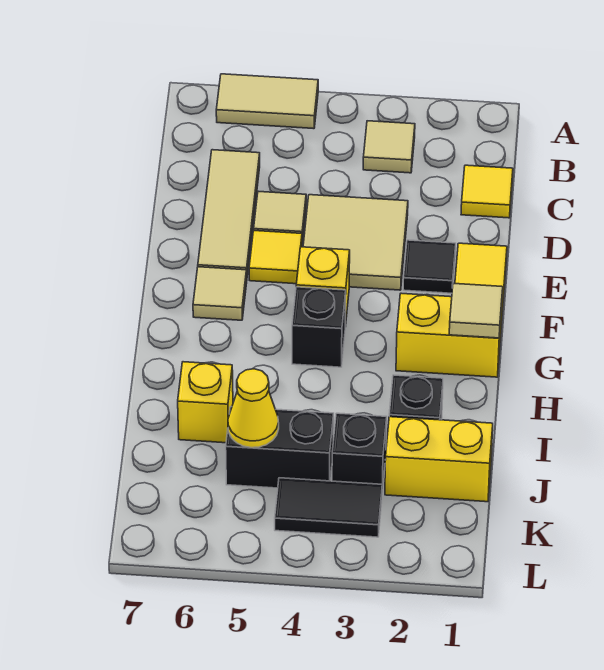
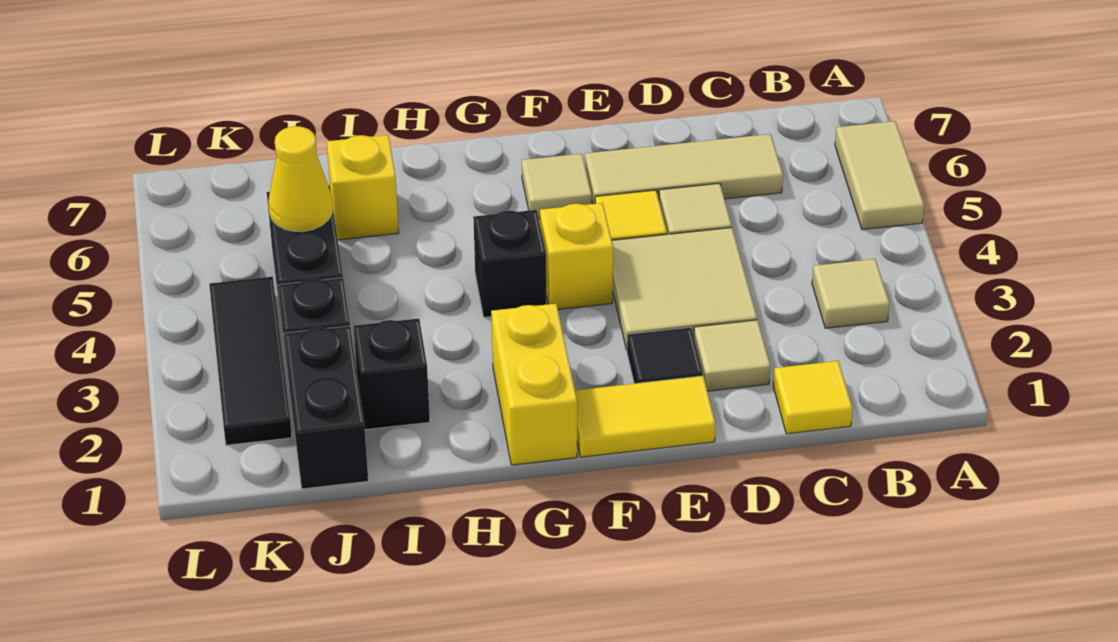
tan 1x1 tile [449,283,503,338] -> tan 1x1 tile moved to [694,320,770,391]
yellow 1x2 brick [385,417,493,502] -> black 1x2 brick [284,326,368,489]
black 1x2 tile [275,478,382,537] -> black 1x3 tile [209,277,292,445]

